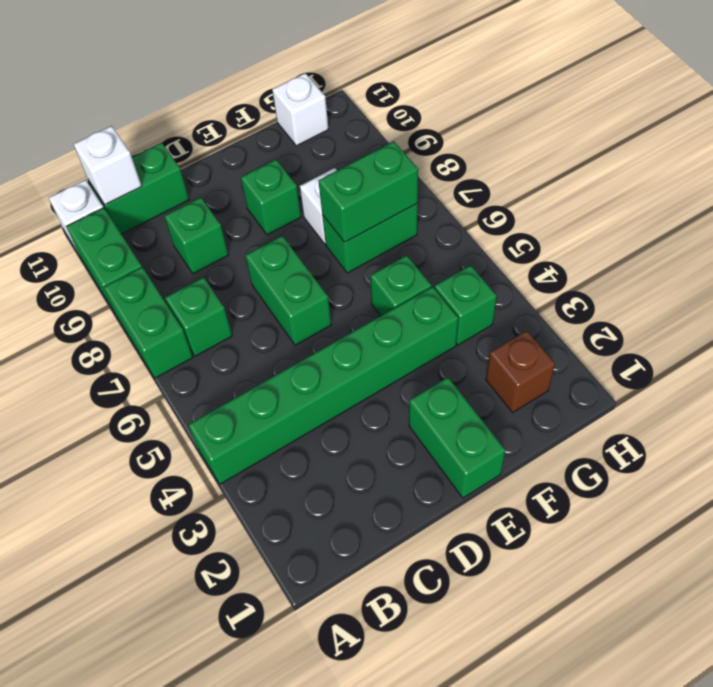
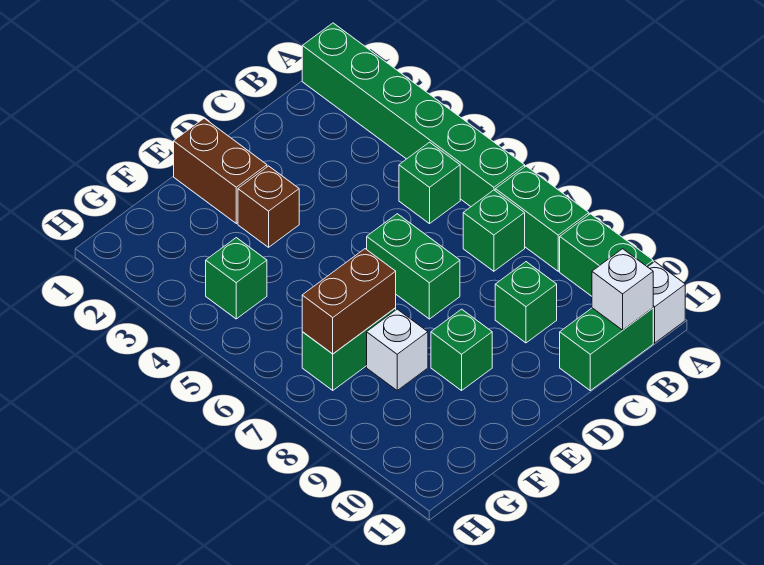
green 1x6 brick [188,287,458,484] -> green 1x6 brick turned to [302,23,525,207]
green 1x2 brick [409,377,505,498] -> brown 1x2 brick [174,118,267,223]
green 1x1 brick [370,255,431,316] -> green 1x1 brick moved to [399,142,460,224]
green 1x2 brick [318,141,418,242] -> brown 1x2 brick [302,249,396,354]
brown 1x1 brick [486,331,555,412] -> brown 1x1 brick moved to [238,166,299,247]
white 1x1 brick [272,73,328,146] -> none

